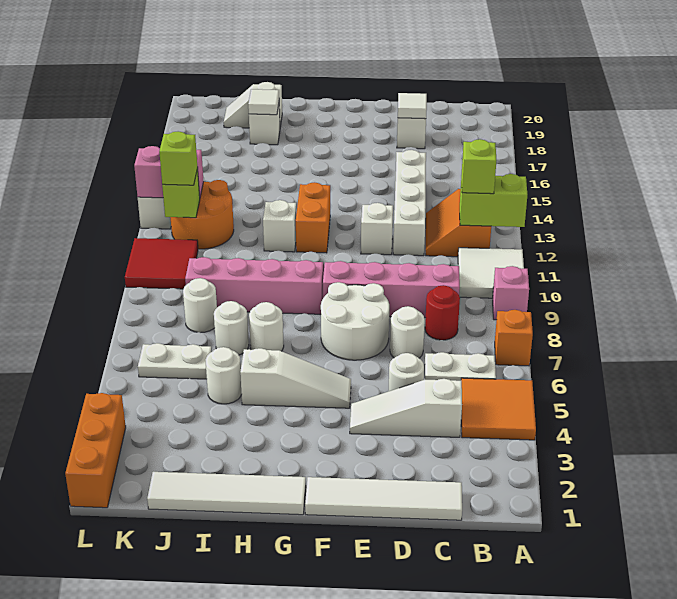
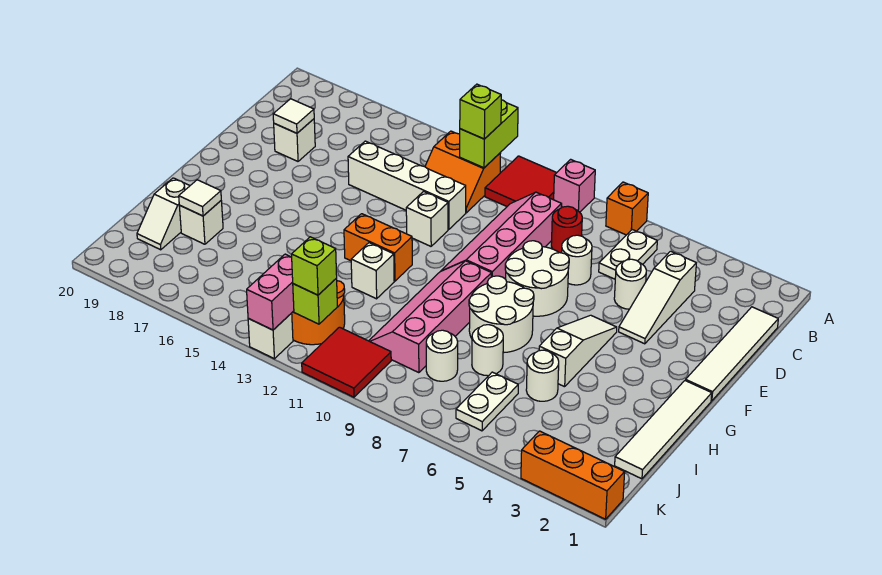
orange 2x2 tile [461,378,536,440] -> none
white 2x2 tile [458,248,524,298] -> red 2x2 tile [485,156,557,206]
white 1x1 round brick [249,302,284,351] -> white 2x2 round brick [469,276,534,353]

